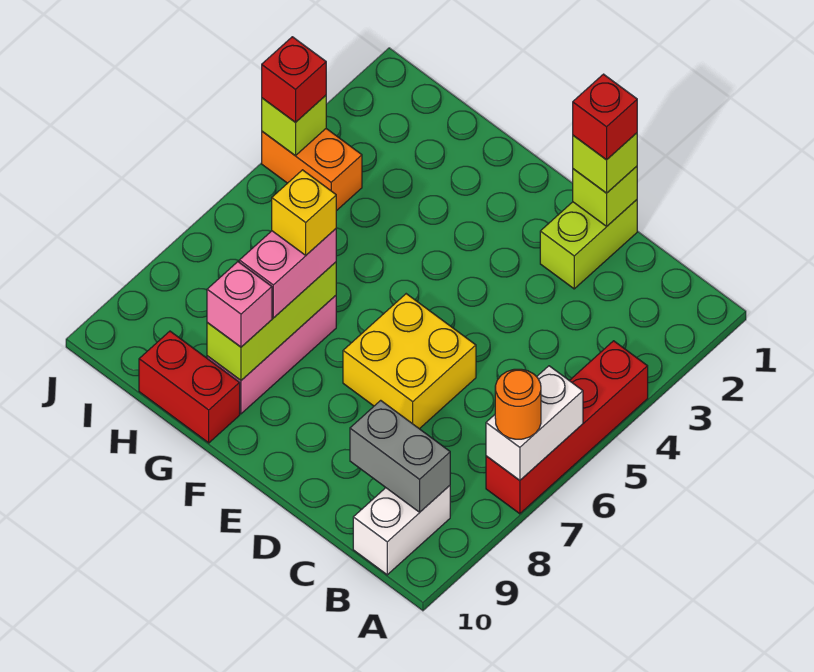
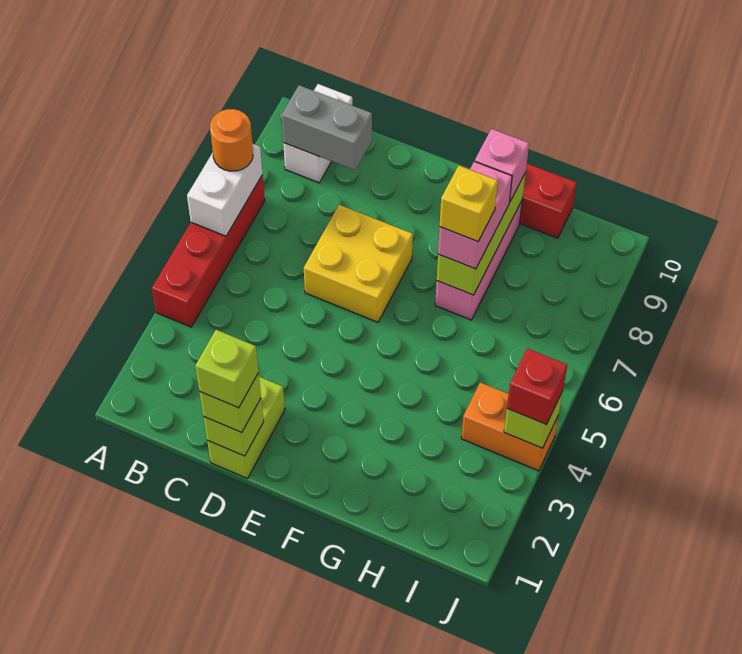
red 1x1 brick [573,74,637,160] -> lime 1x1 brick [195,330,258,408]

